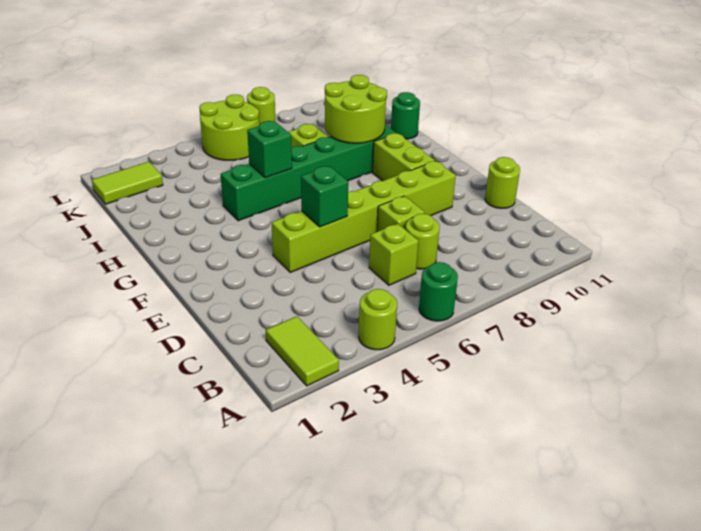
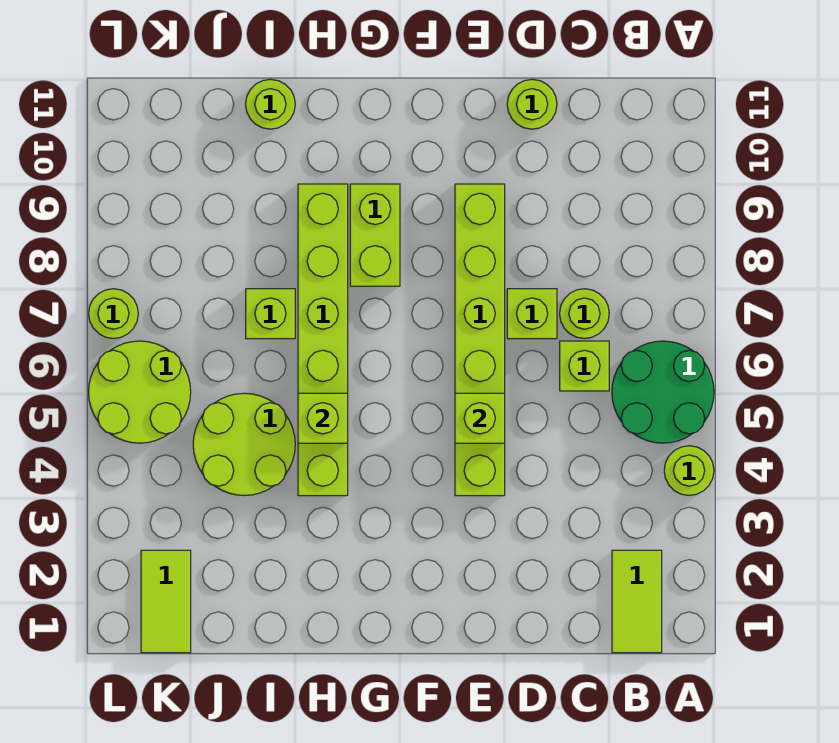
lime 1x2 tile [266,316,339,386] -> lime 1x2 tile turned to [612,550,662,653]
green 1x1 round brick [419,262,458,321] -> green 2x2 round brick [612,341,714,443]
green 1x1 brick [301,166,348,227] -> lime 1x1 brick [455,393,505,443]
lime 1x2 brick [372,133,435,181] -> lime 1x2 brick turned to [350,184,400,286]
green 1x6 brick [220,125,397,221] -> lime 1x6 brick [298,184,348,496]
green 1x1 brick [247,121,292,178] -> lime 1x1 brick [298,393,348,443]
lime 2x2 round brick [325,75,387,143] -> lime 2x2 round brick moved to [193,393,295,496]
green 1x1 round brick [391,92,420,139] -> lime 1x1 round brick [246,79,295,129]

